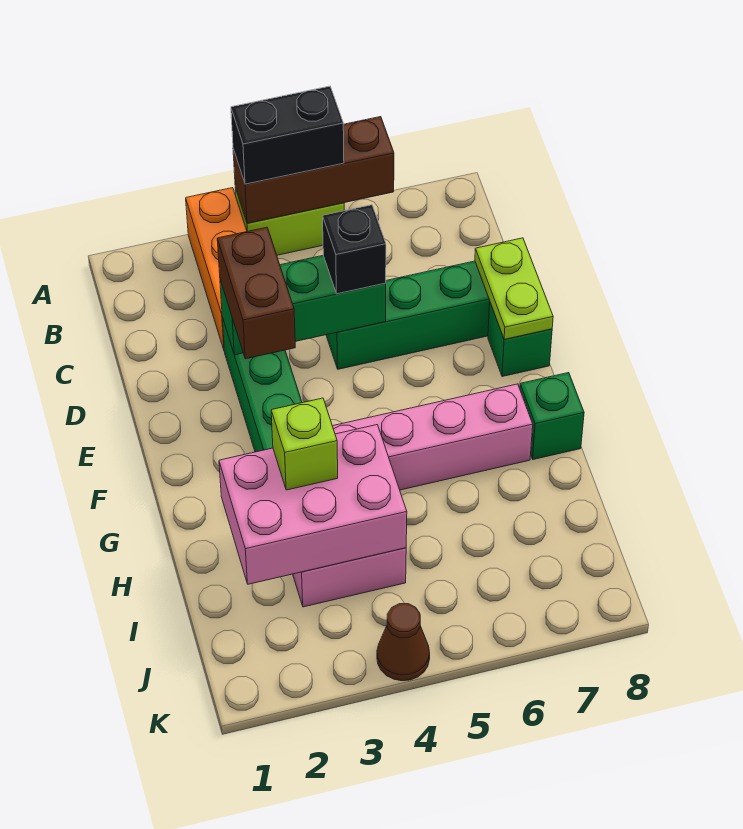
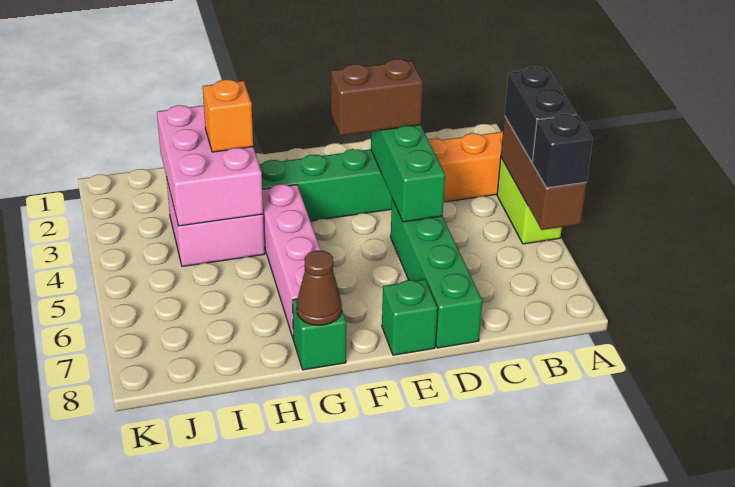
black 1x1 brick [323,205,386,294] -> black 1x1 brick moved to [532,114,593,188]
lime 1x2 plate [475,238,553,339] -> none
lime 1x1 brick [271,398,338,490] -> orange 1x1 brick [203,80,253,152]
brown 1x1 cone [377,604,430,681] -> brown 1x1 cone moved to [297,250,342,325]

